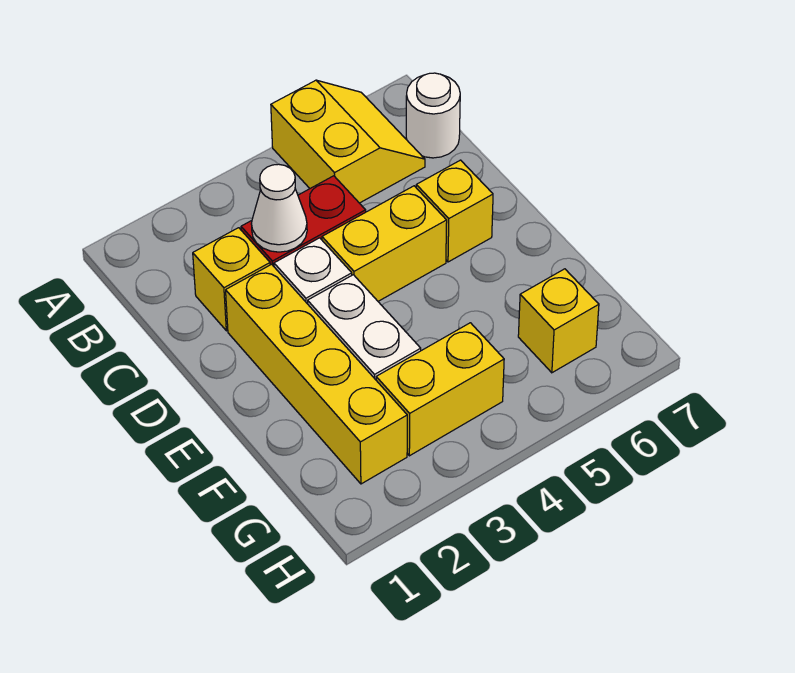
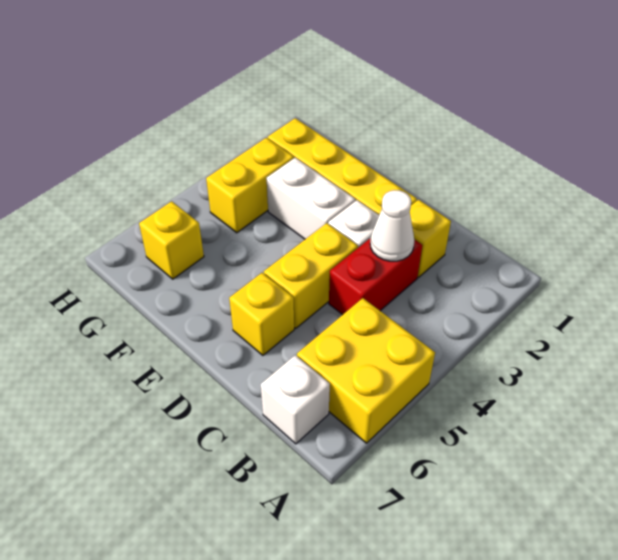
yellow 2x2 slope [271,80,425,203] -> yellow 2x2 brick [297,298,435,443]
white 1x1 round brick [406,73,460,158] -> white 1x1 brick [260,355,330,444]

